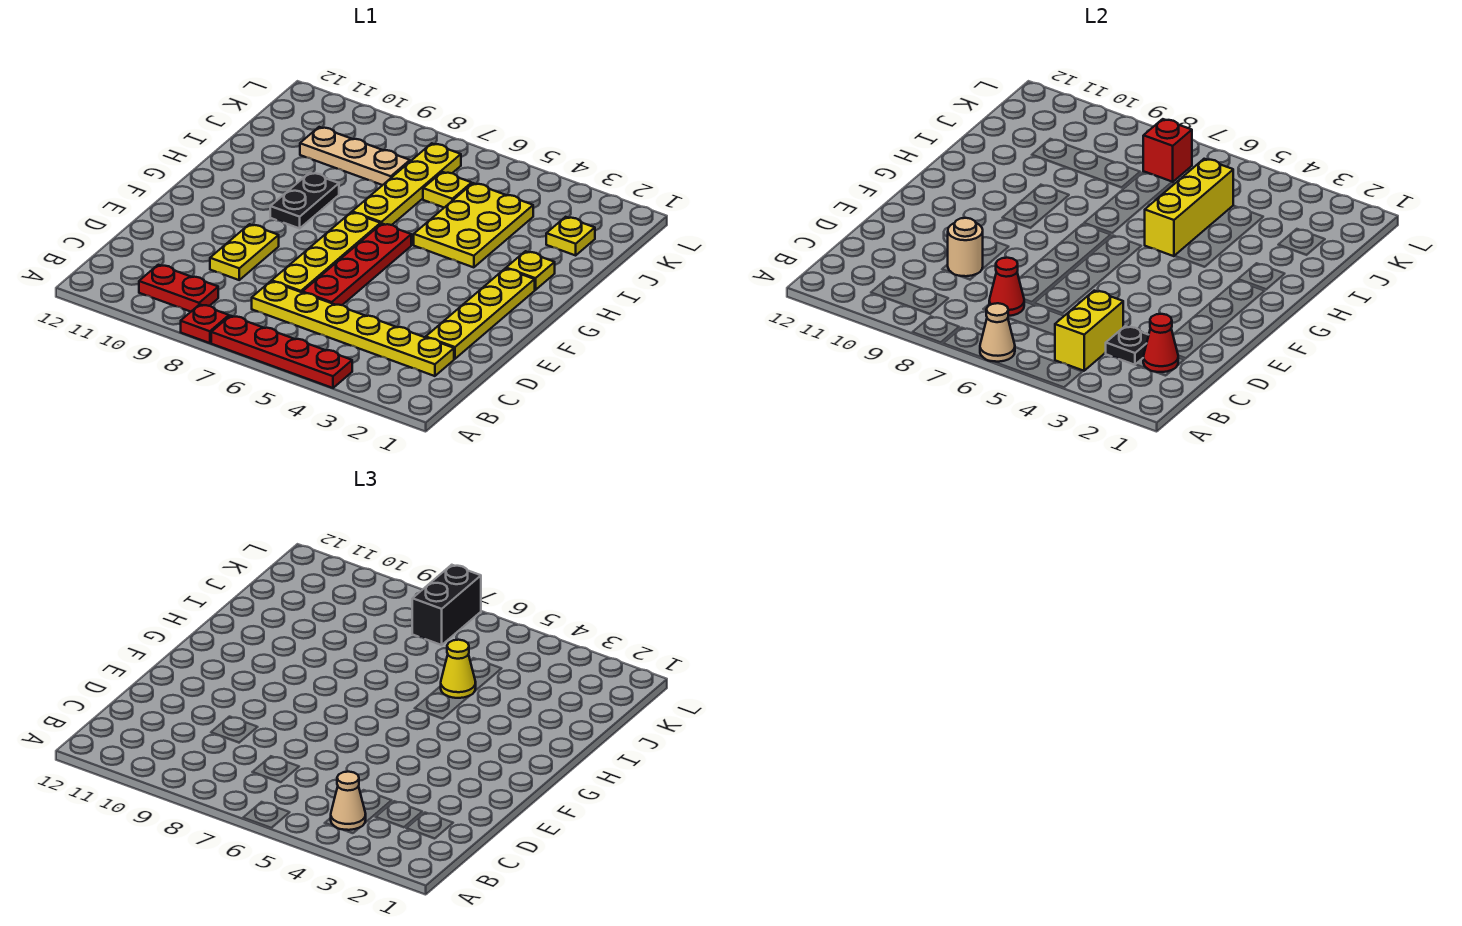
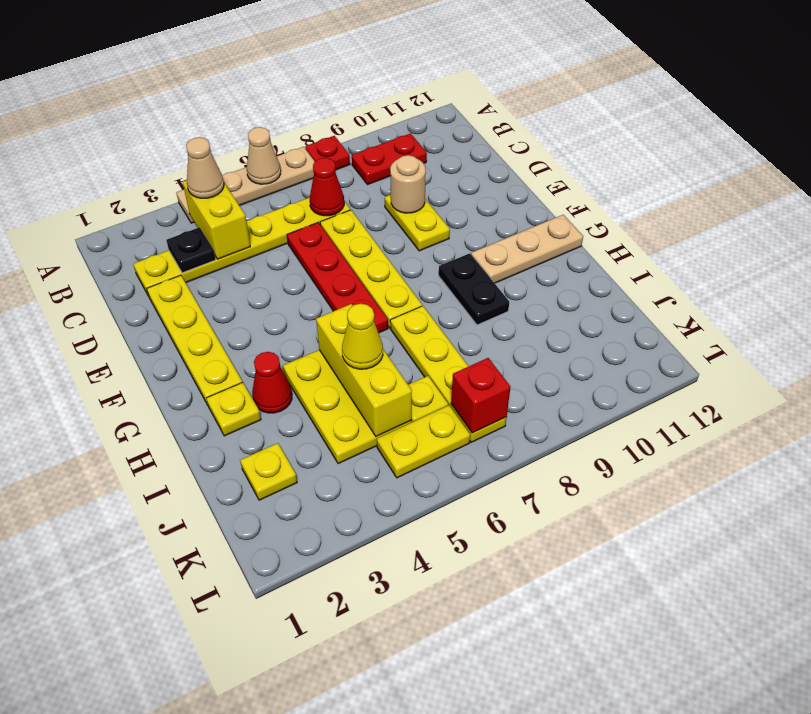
red 1x4 plate [211,316,352,388] -> tan 1x4 plate [176,147,315,223]
red 1x1 cone [1143,314,1178,372] -> red 1x1 cone moved to [252,352,292,413]
tan 1x3 plate [300,127,410,185] -> tan 1x3 plate moved to [471,215,583,283]
none -> yellow 1x2 plate [377,405,470,478]
black 1x2 brick [412,565,481,645] -> none

